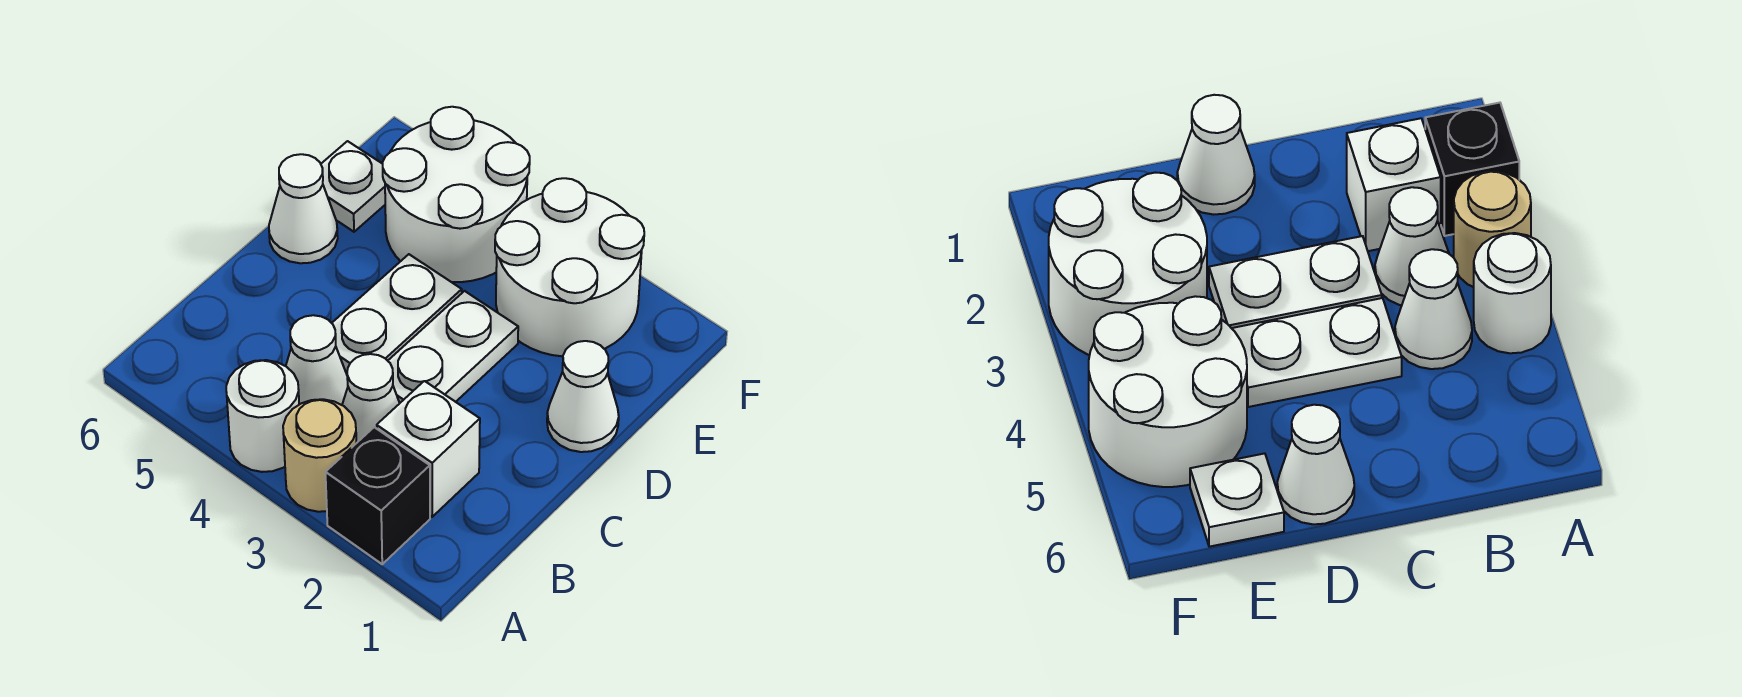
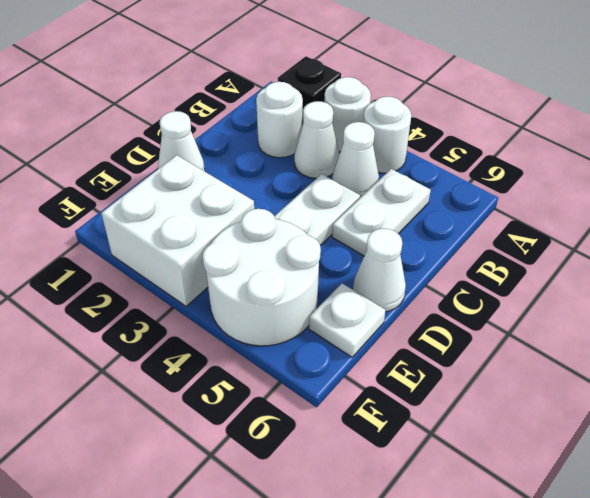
tan 1x1 round brick [283,399,356,512] -> white 1x1 round brick [324,77,371,152]
white 1x1 brick [377,381,480,517] -> white 1x1 round brick [256,82,303,158]
white 1x2 plate [388,291,518,403] -> white 1x2 plate moved to [332,169,431,256]
white 2x2 round brick [495,178,644,356] -> white 2x2 brick [101,155,254,306]

